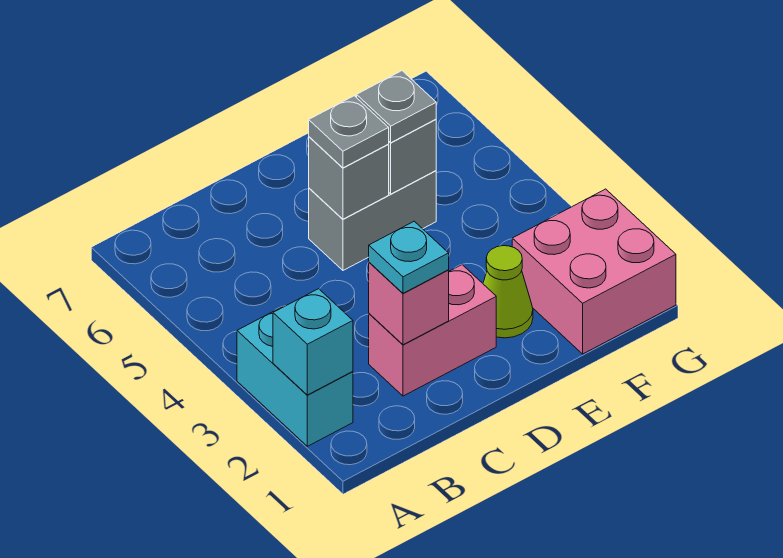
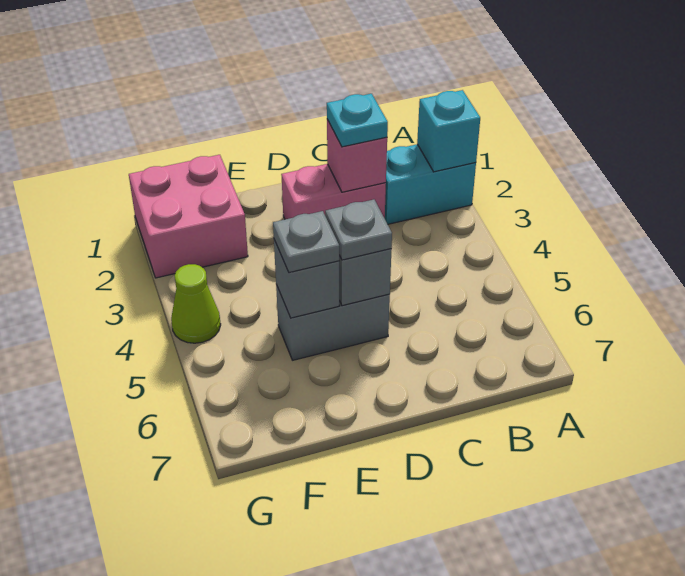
cyan 1x2 brick [237,307,353,446] -> cyan 1x2 brick turned to [385,144,476,224]
lime 1x1 cone [483,246,533,338] -> lime 1x1 cone moved to [171,264,221,343]

